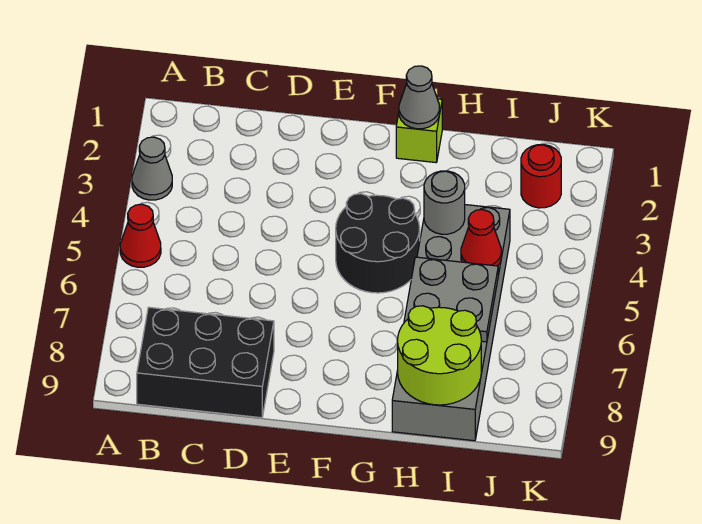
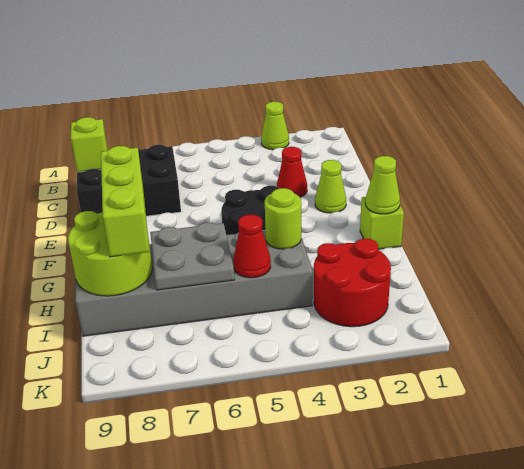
grey 1x1 cone [132,137,172,200] -> lime 1x1 cone [261,102,289,150]
red 1x1 cone [120,204,161,267] -> red 1x1 cone moved to [277,147,307,197]
black 2x3 brick [137,307,274,418] -> black 2x3 brick turned to [77,145,181,216]
none -> lime 1x1 brick [71,117,108,172]
none -> lime 1x1 cone [315,160,346,213]
grey 1x1 cone [399,66,440,129] -> lime 1x1 cone [365,156,400,214]
none -> lime 1x3 brick [101,146,150,257]
grey 1x1 round brick [424,171,465,234] -> lime 1x1 round brick [265,188,301,249]
red 1x1 round brick [521,145,561,208] -> red 2x2 round brick [314,239,391,327]

